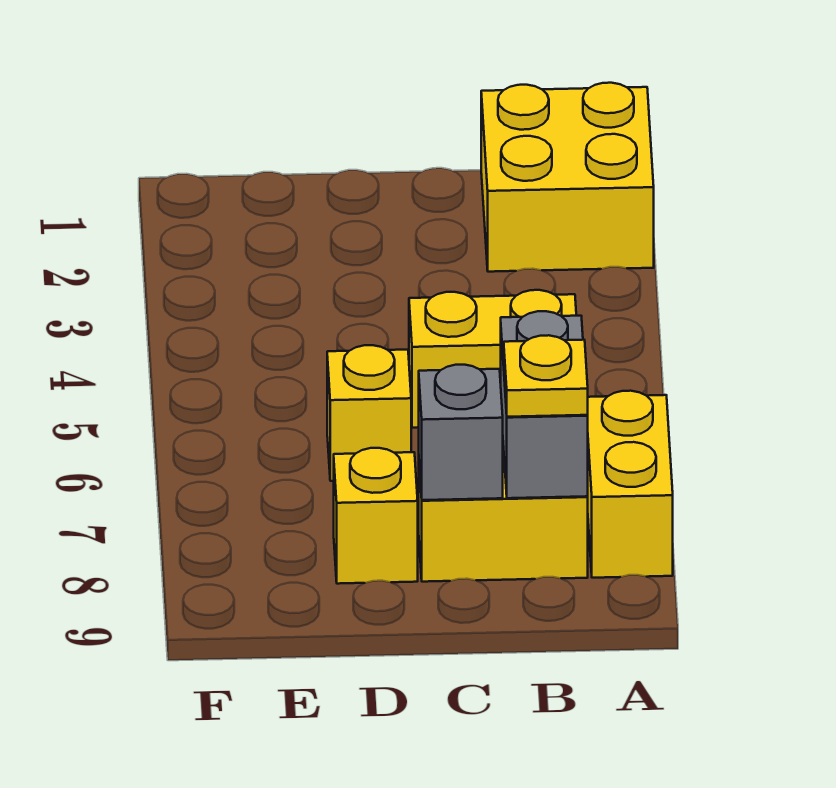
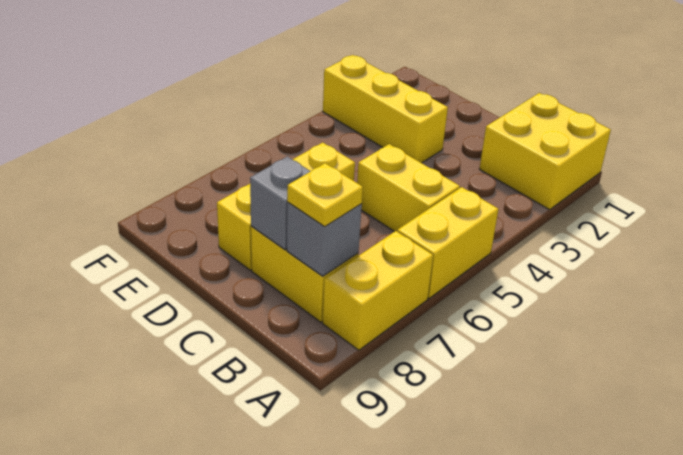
none -> yellow 1x2 brick [397,187,498,298]
grey 1x2 brick [501,311,588,498] -> grey 1x1 brick [287,203,362,276]
none -> yellow 1x3 brick [323,55,448,163]

